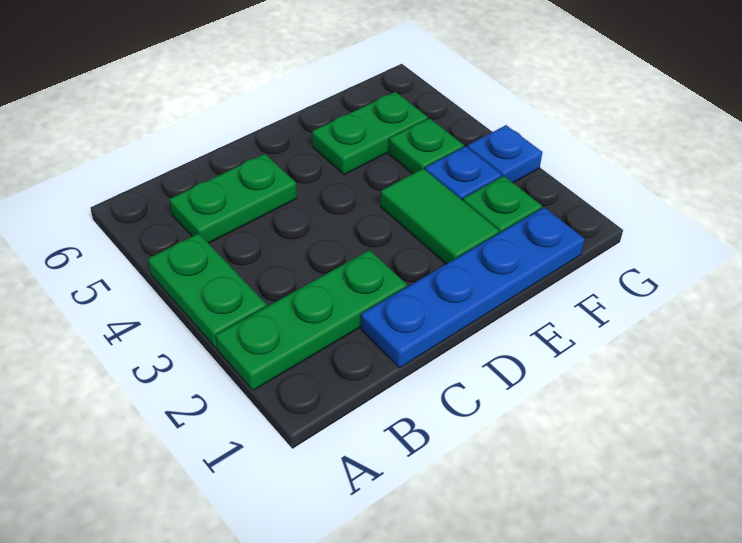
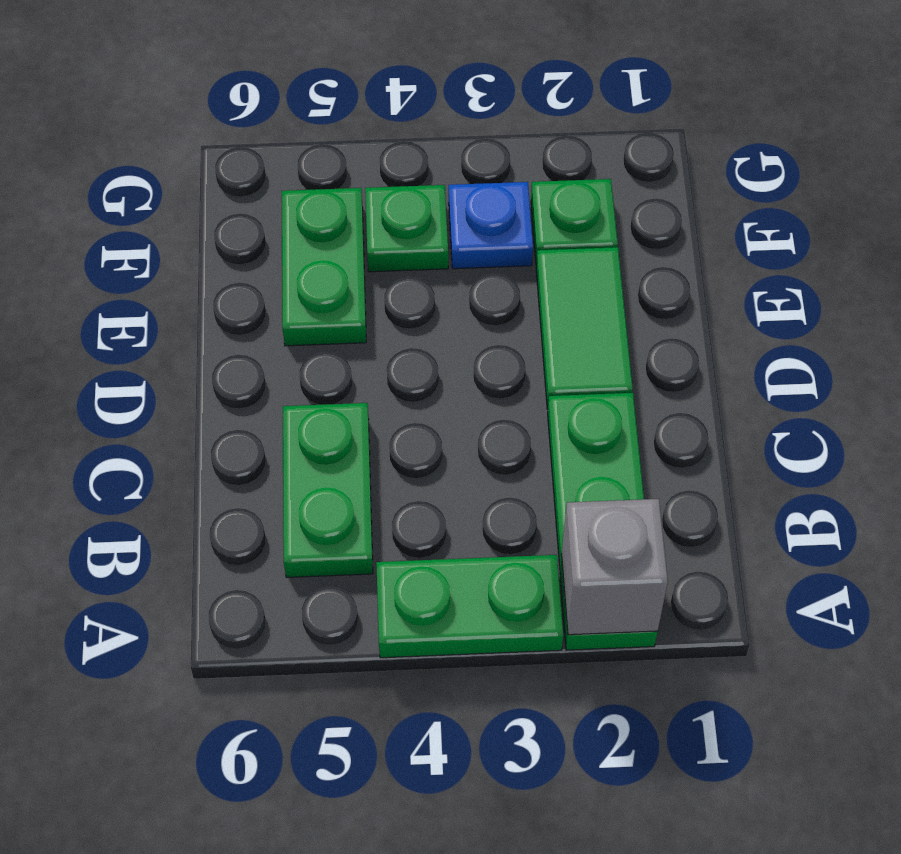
none -> grey 1x1 brick [562,499,668,635]
blue 1x4 plate [361,207,585,368] -> none
green 1x2 tile [381,168,499,264] -> green 1x2 tile turned to [536,247,633,409]
blue 1x1 plate [467,125,542,183] -> none

